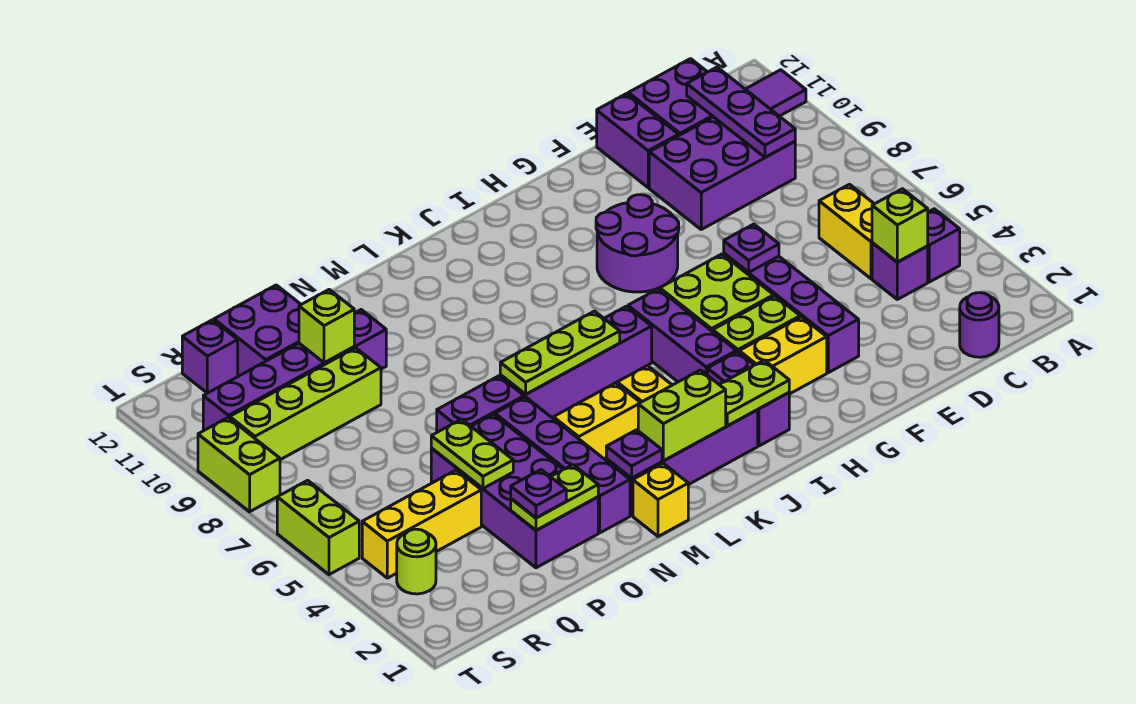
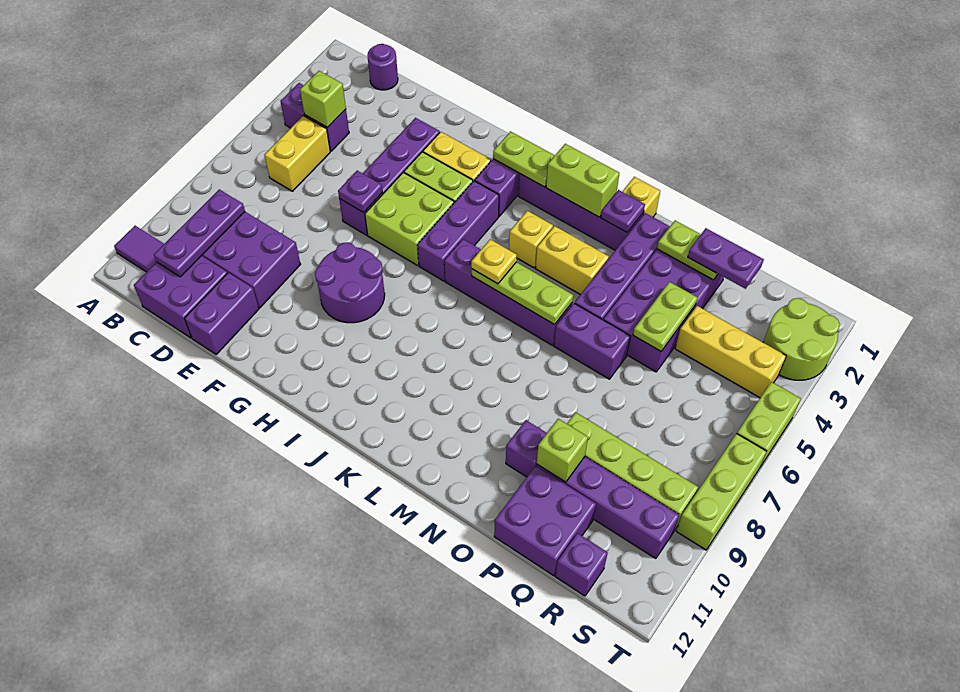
none -> yellow 1x1 plate [471,239,517,284]
purple 1x1 plate [511,470,566,518] -> purple 1x2 plate [688,228,764,289]
lime 1x1 round brick [397,529,436,594] -> lime 2x2 round brick [763,298,840,380]
lime 1x2 brick [198,418,280,512] -> lime 1x3 brick [676,433,767,550]

